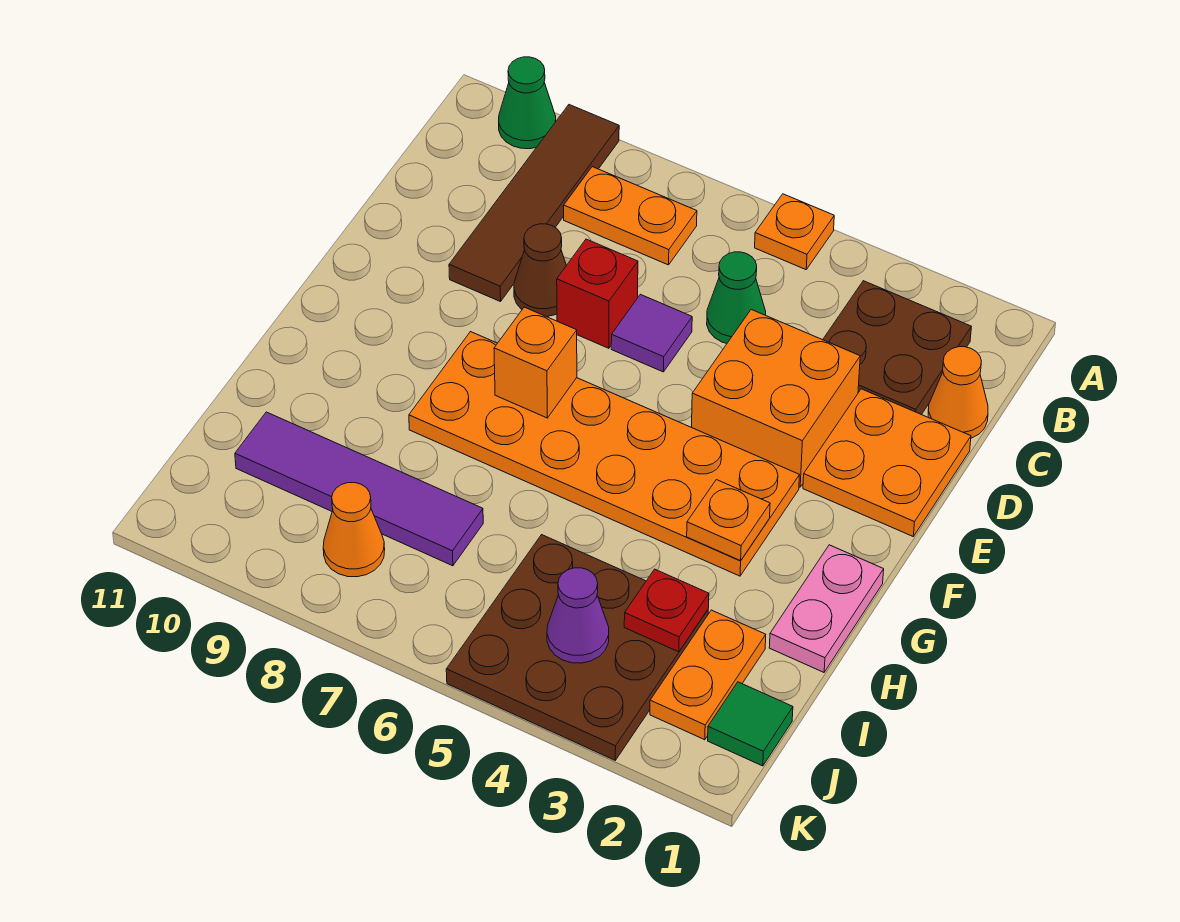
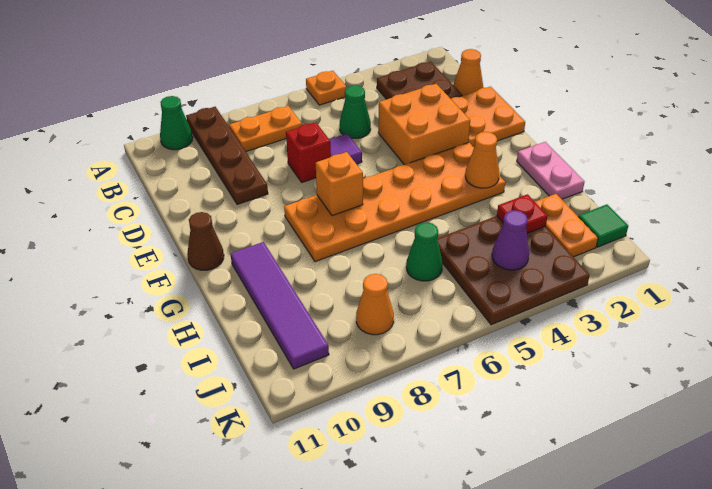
brown 1x4 tile [449,105,619,302] -> brown 1x4 plate [186,107,268,205]
brown 1x1 cone [514,224,566,317] -> brown 1x1 cone moved to [187,212,224,270]
orange 1x1 plate [687,480,770,561] -> orange 1x1 cone [465,132,500,188]
none -> green 1x1 cone [406,222,443,281]
purple 1x4 tile [235,412,483,566] -> purple 1x4 tile turned to [231,242,329,369]

